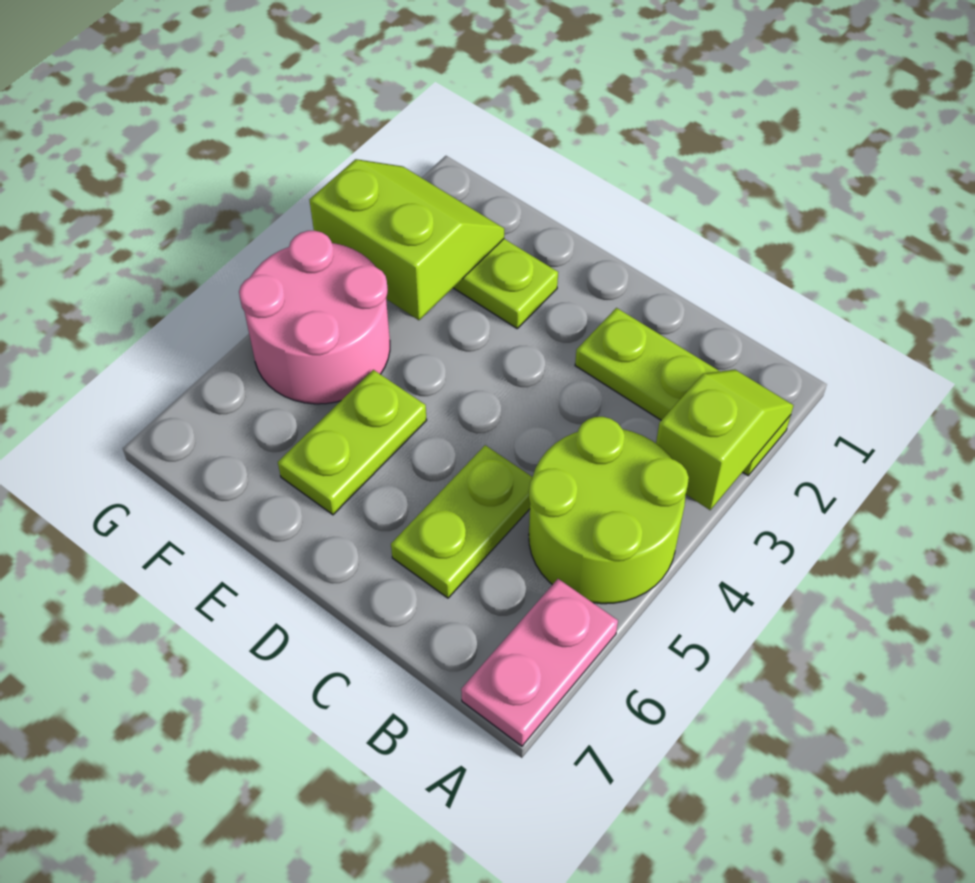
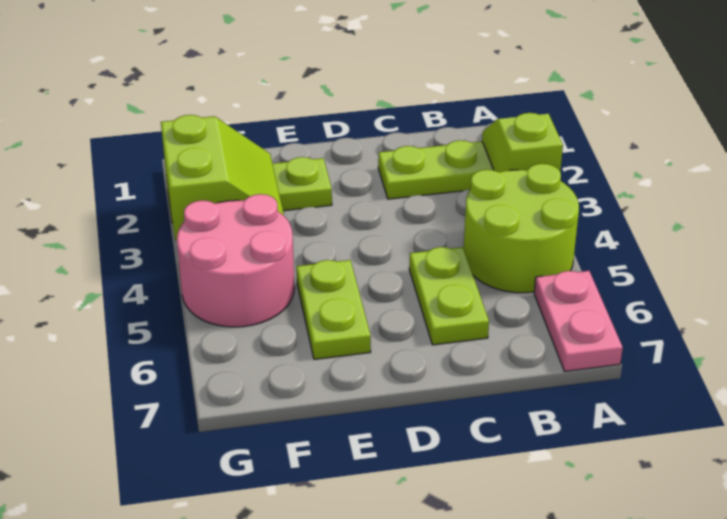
lime 2x2 slope [310,159,504,320] -> lime 2x2 slope turned to [161,115,284,240]

